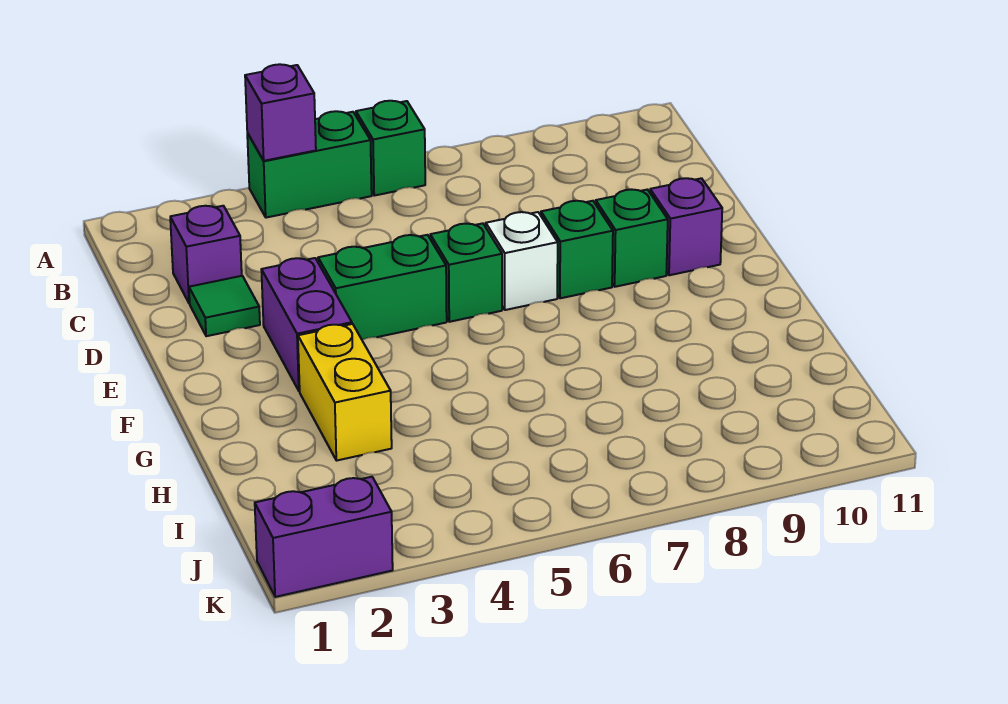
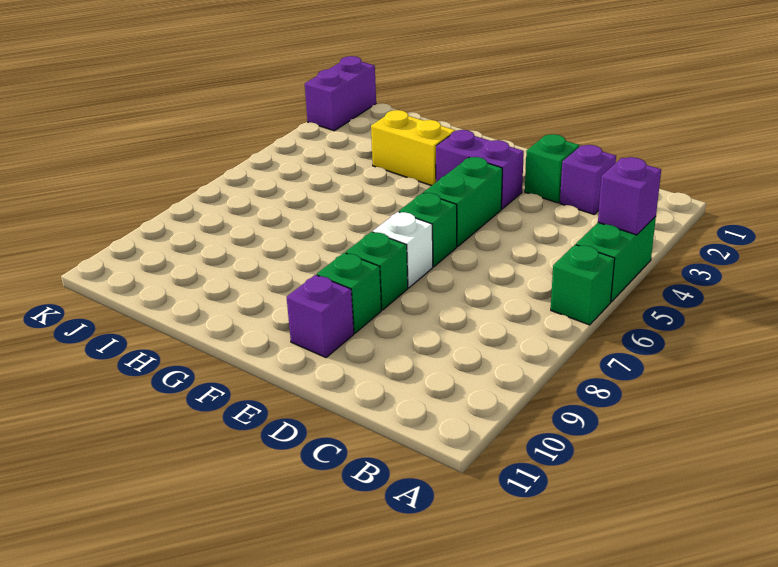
green 1x1 tile [189,276,260,336] -> green 1x1 brick [525,134,580,203]

